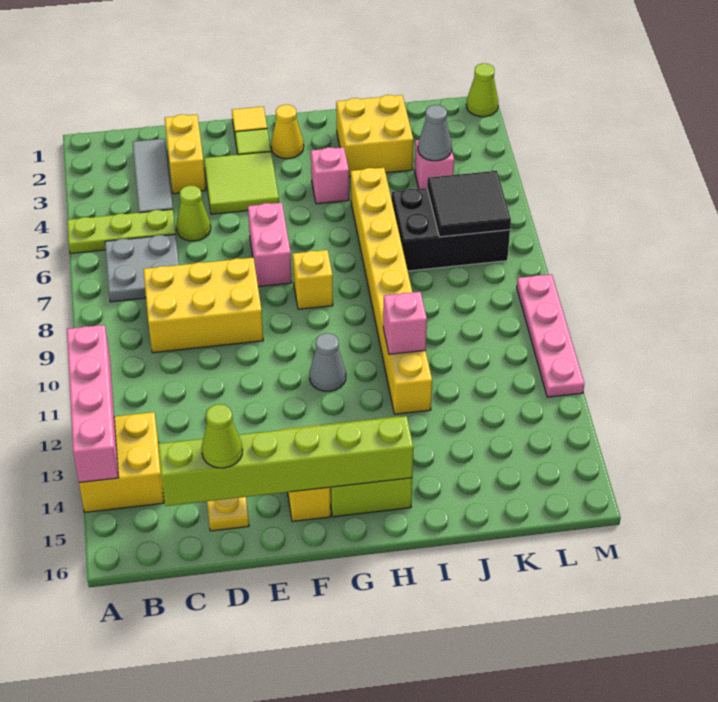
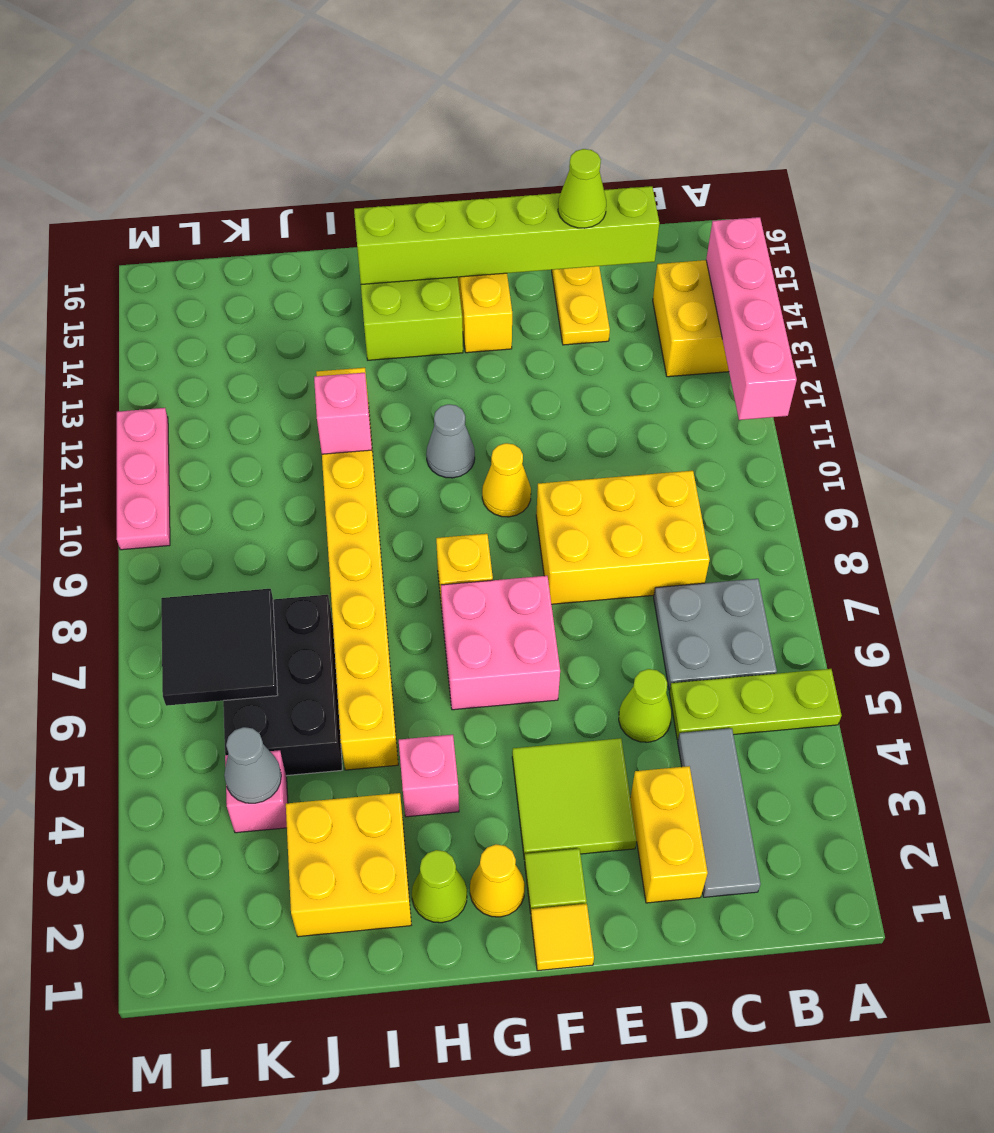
pink 1x2 brick [248,203,292,287] -> pink 2x2 brick [441,576,560,710]
none -> yellow 1x1 cone [482,443,531,517]
black 2x3 brick [391,188,510,271] -> black 2x3 brick turned to [223,595,342,776]
lime 1x1 cone [467,63,498,117] -> lime 1x1 cone moved to [412,850,467,923]
pink 1x4 plate [517,274,584,397] -> pink 1x3 plate [117,408,170,550]

